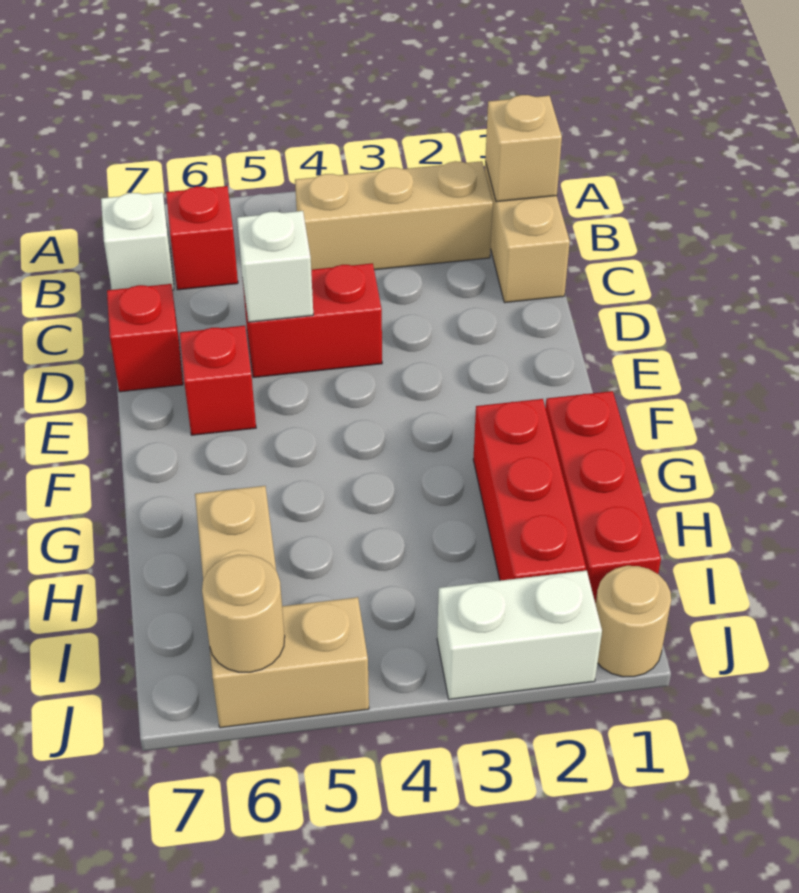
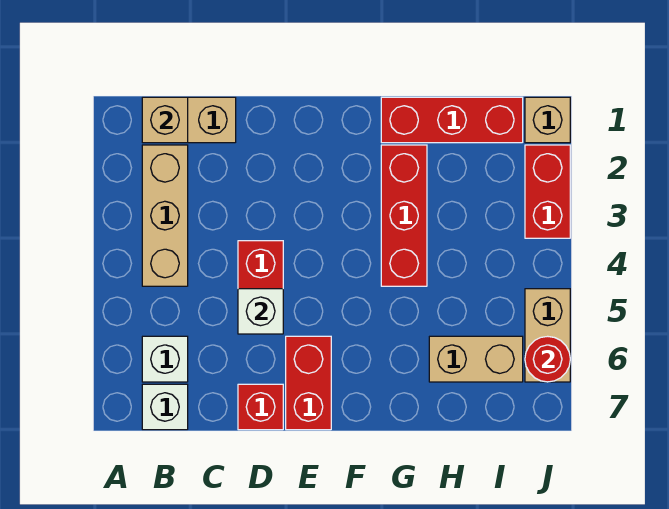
red 1x1 brick [166,186,238,290] -> white 1x1 brick [142,336,188,382]
red 1x1 brick [180,326,256,435] -> red 1x2 brick [286,336,331,430]
red 1x3 brick [473,399,586,581] -> red 1x3 brick turned to [381,145,427,286]
tan 1x1 round brick [596,566,671,677] -> tan 1x1 brick [525,97,570,143]
white 1x2 brick [437,570,602,699] -> red 1x2 brick [525,145,570,238]
tan 1x1 round brick [202,555,285,672] -> red 1x1 round brick [525,336,570,382]

